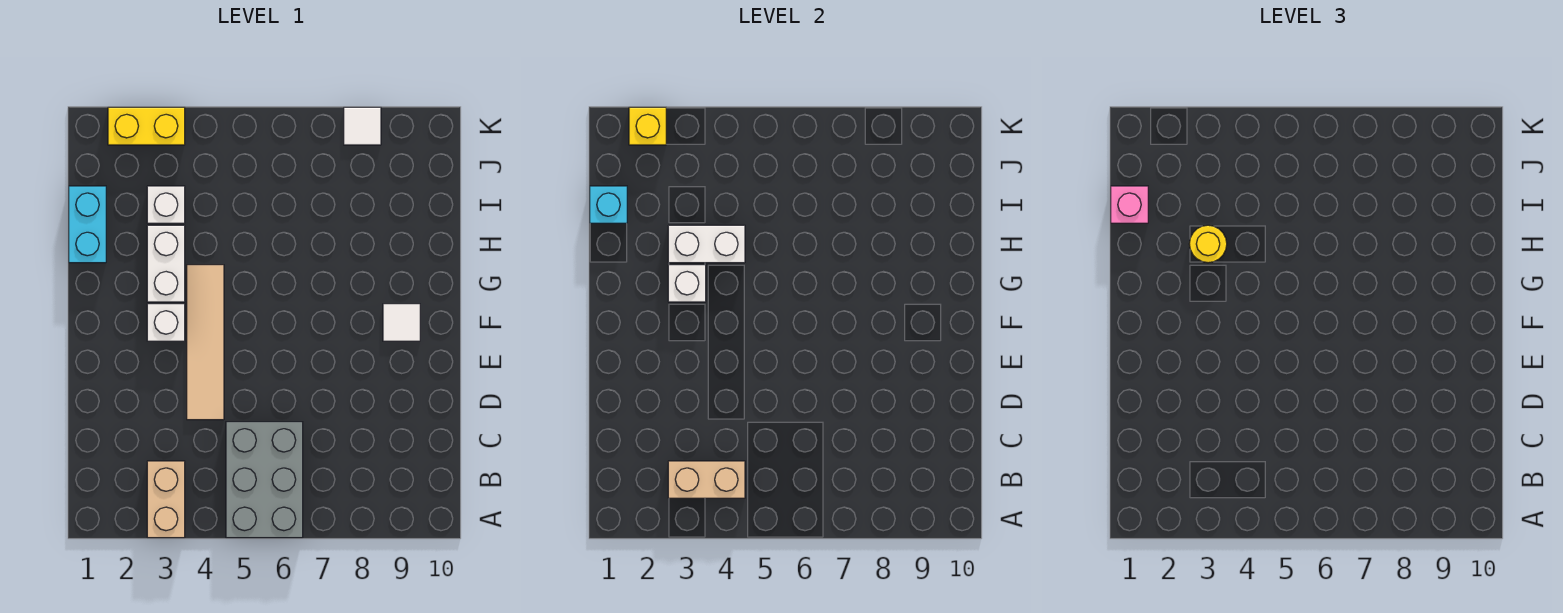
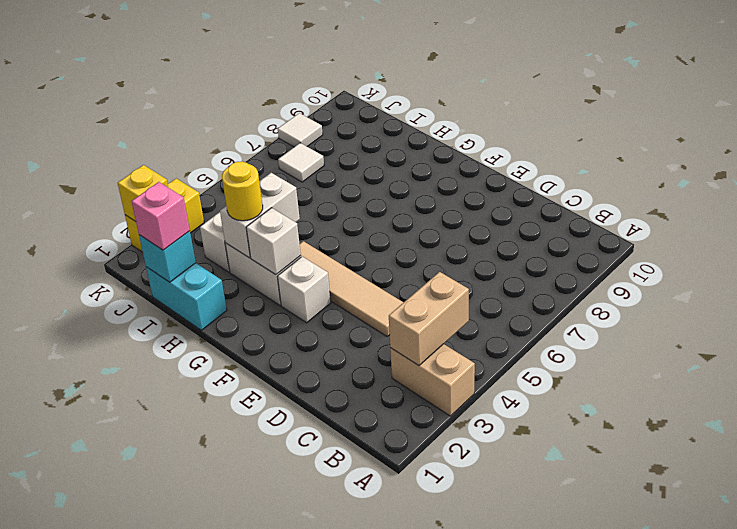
grey 2x3 brick [226,422,303,538] -> none
white 1x1 tile [383,304,420,341] -> white 1x1 tile moved to [278,143,324,182]

